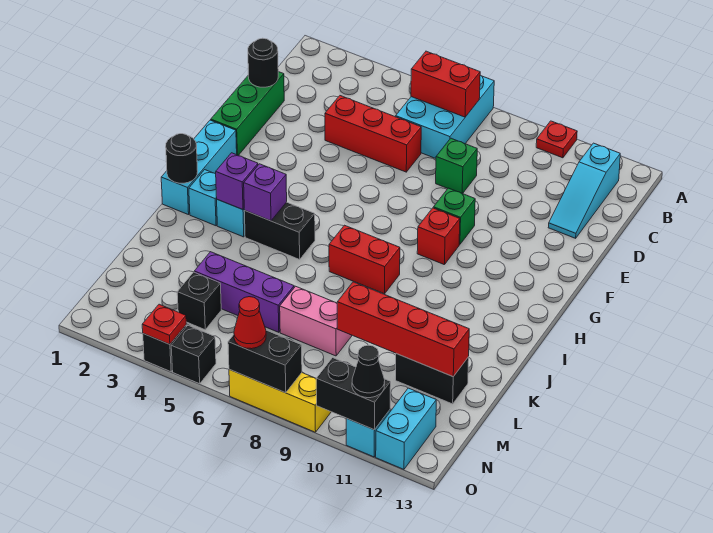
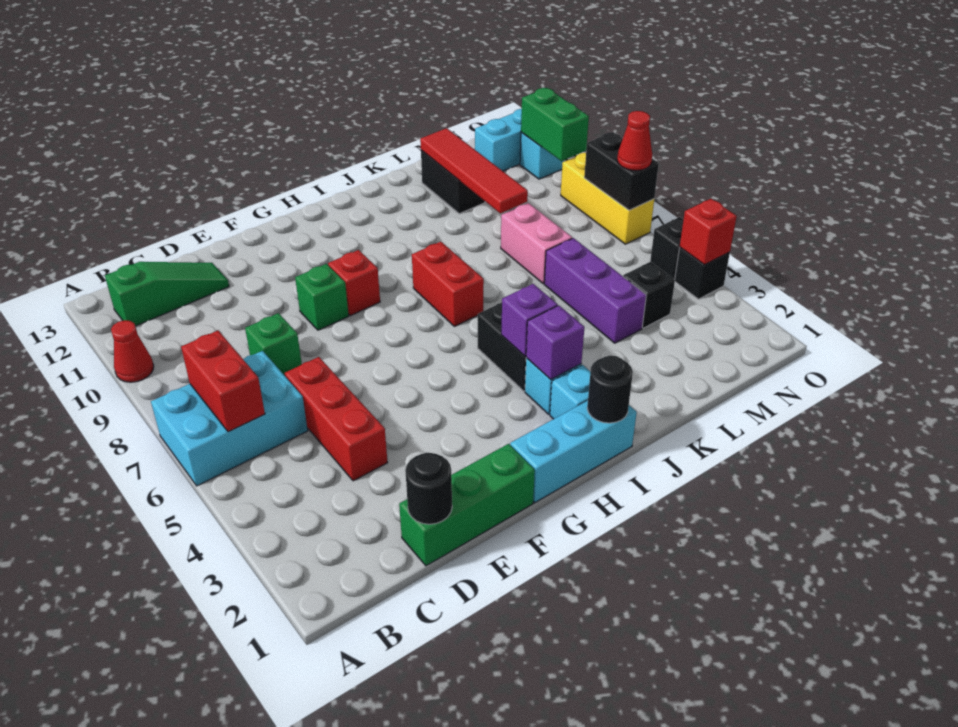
red 1x1 plate [536,121,577,158] -> red 1x1 cone [111,320,154,382]
cyan 1x3 slope [548,143,620,238] -> green 1x3 slope [105,262,229,326]
red 1x4 brick [337,282,469,377] -> red 1x4 tile [420,128,528,213]
red 1x1 plate [142,304,186,344] -> red 1x1 brick [680,199,737,265]
black 1x2 brick [316,358,391,430] -> green 1x2 brick [521,88,589,161]
black 1x1 cone [352,345,385,398] -> none

